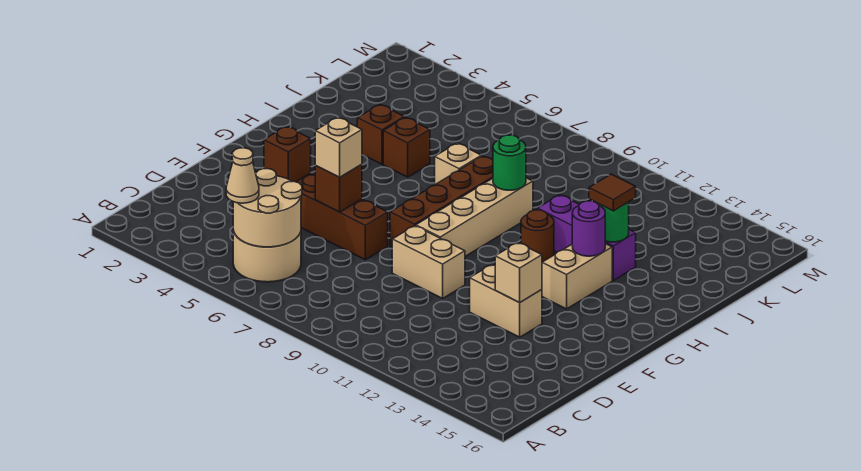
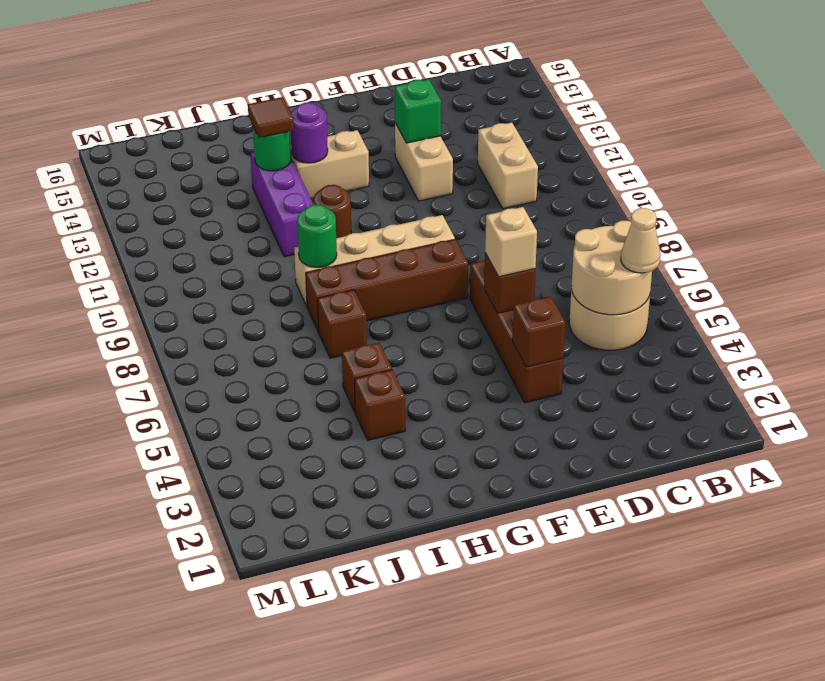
tan 1x2 brick [392,226,465,298] -> tan 1x2 brick moved to [478,122,538,209]
tan 1x1 brick [495,243,542,303] -> green 1x1 brick [395,79,441,143]
tan 1x1 brick [435,143,481,184] -> brown 1x1 brick [318,290,367,358]

